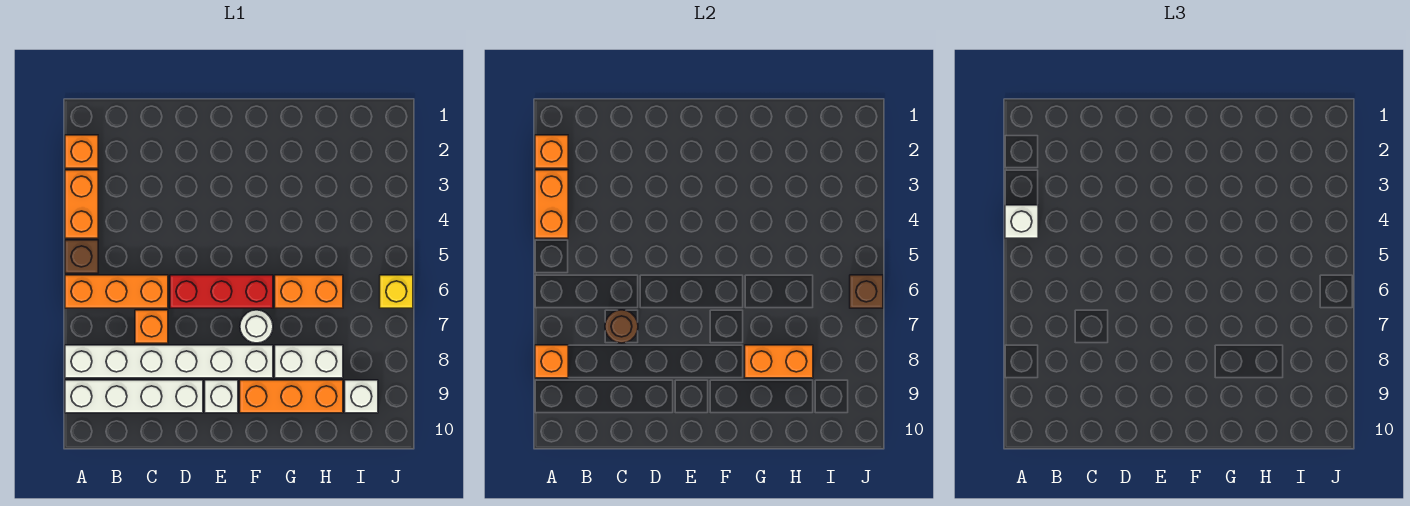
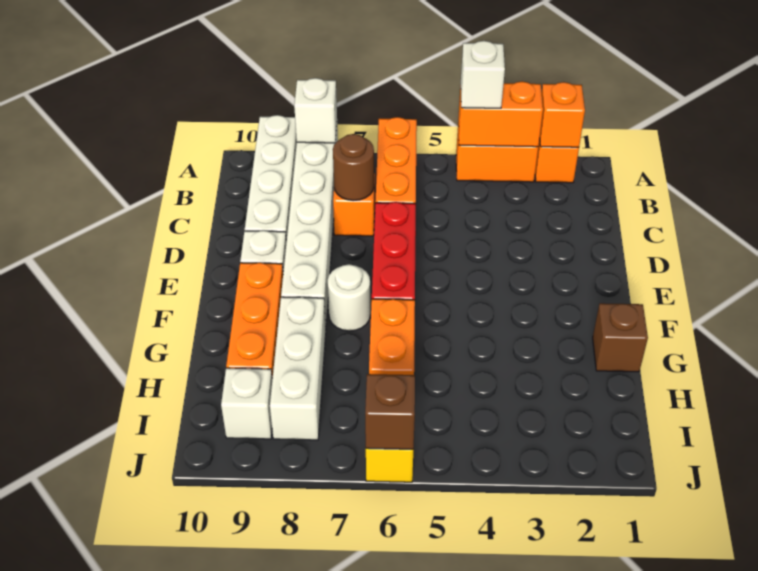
brown 1x1 brick [65,240,98,273] -> brown 1x1 brick moved to [593,303,648,372]
orange 1x1 brick [535,345,568,378] -> white 1x1 brick [294,78,337,143]
white 1x2 brick [275,345,343,378] -> white 1x3 brick [270,297,326,440]
orange 1x2 brick [745,345,813,378] -> none

